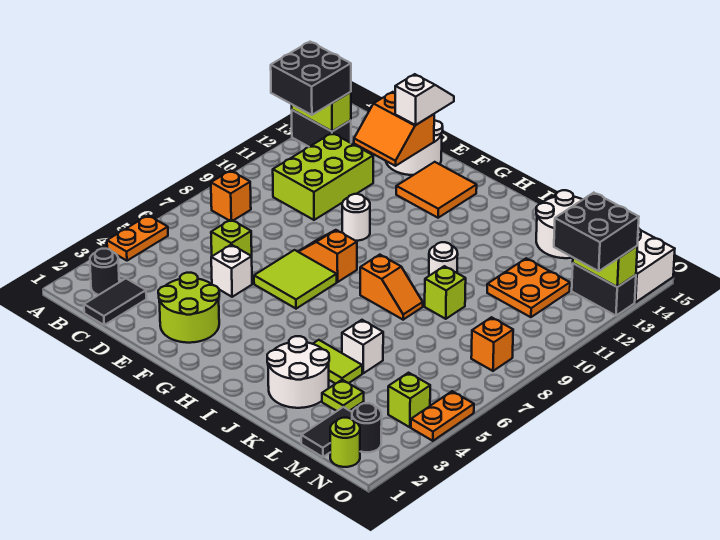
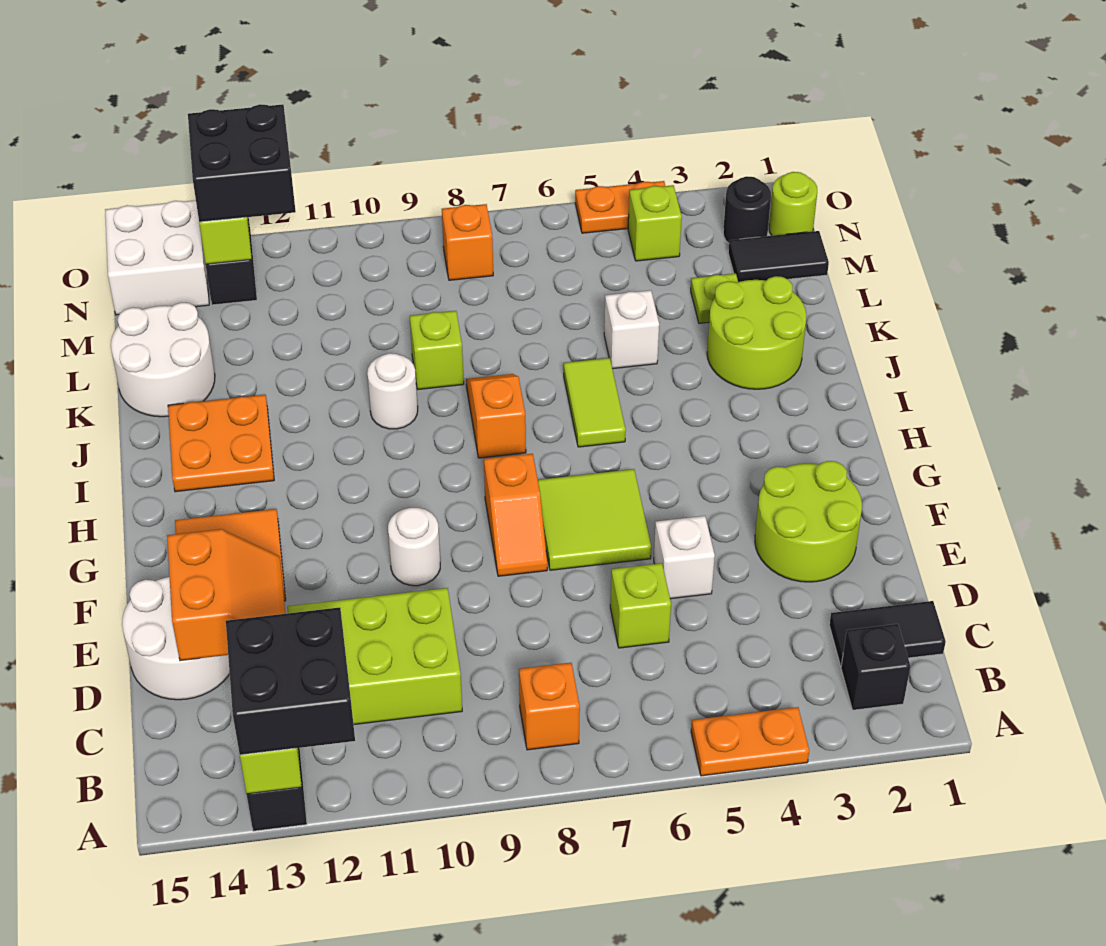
black 1x1 round brick [90,249,119,295] -> black 1x1 brick [841,624,910,710]
white 1x2 slope [395,74,454,125] -> none
white 2x2 round brick [267,336,329,408] -> lime 2x2 round brick [707,276,806,389]
lime 1x2 tile [313,340,362,384] -> lime 1x2 tile moved to [564,358,626,447]
orange 2x2 plate [487,258,570,317] -> orange 2x2 plate moved to [168,395,274,492]

